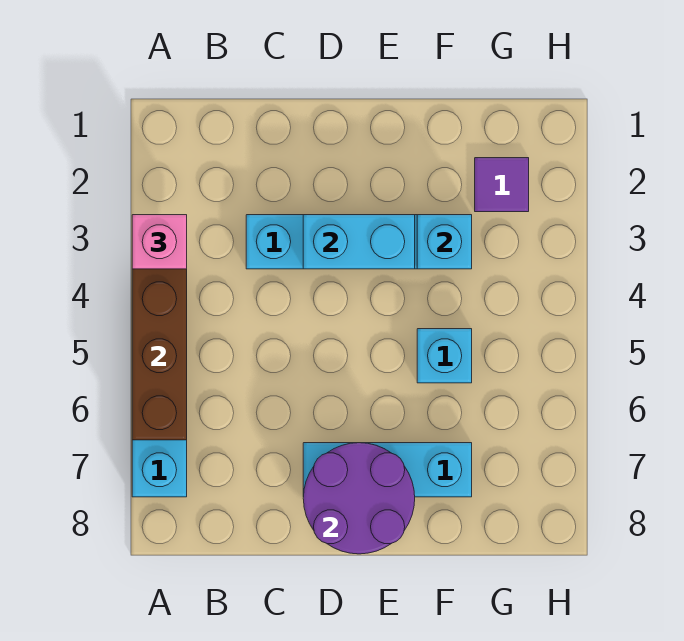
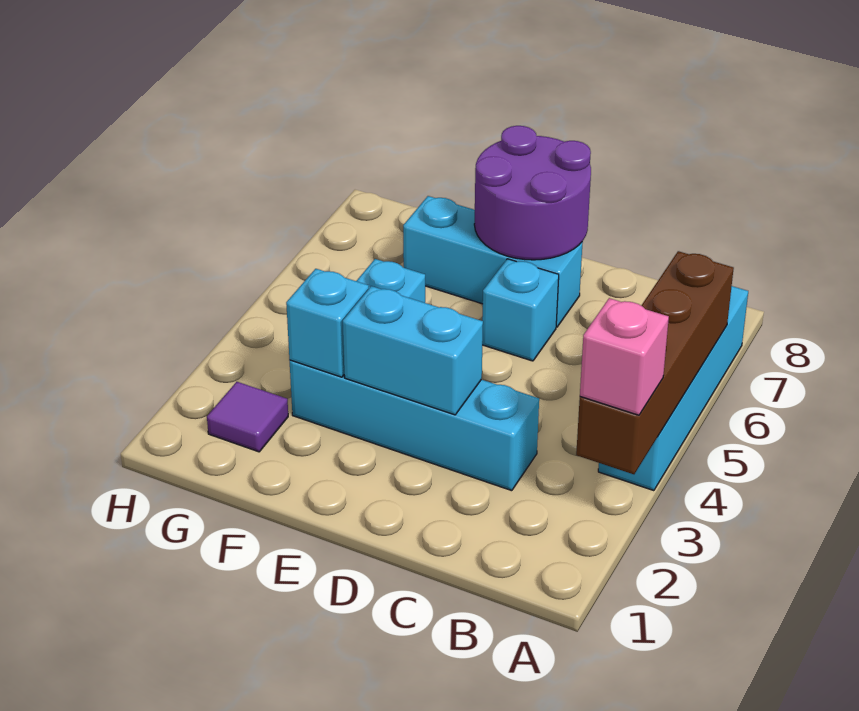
none -> cyan 1x1 brick [482,259,559,361]

